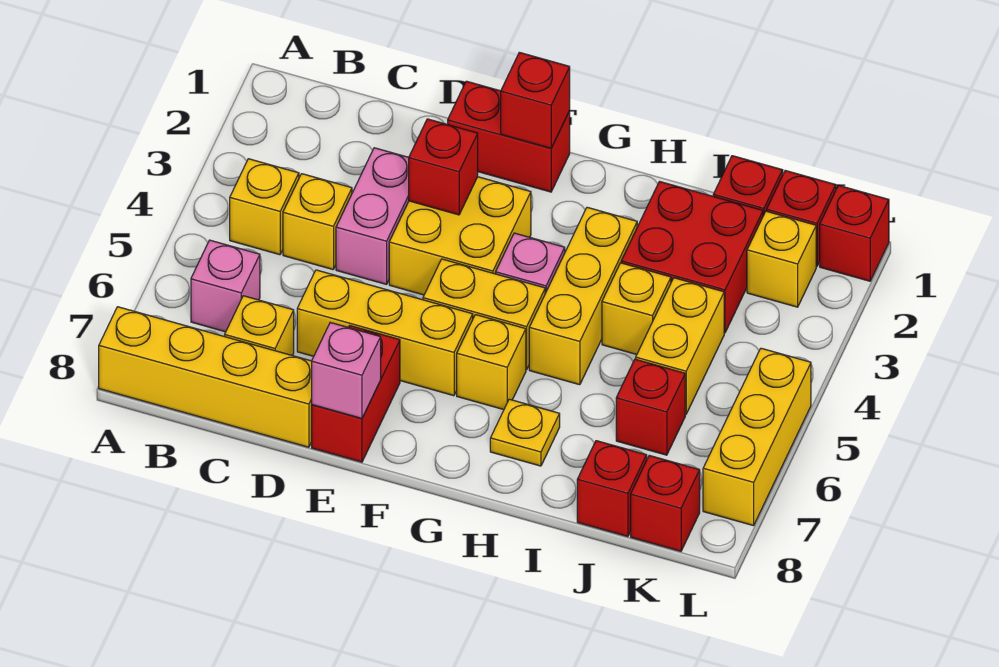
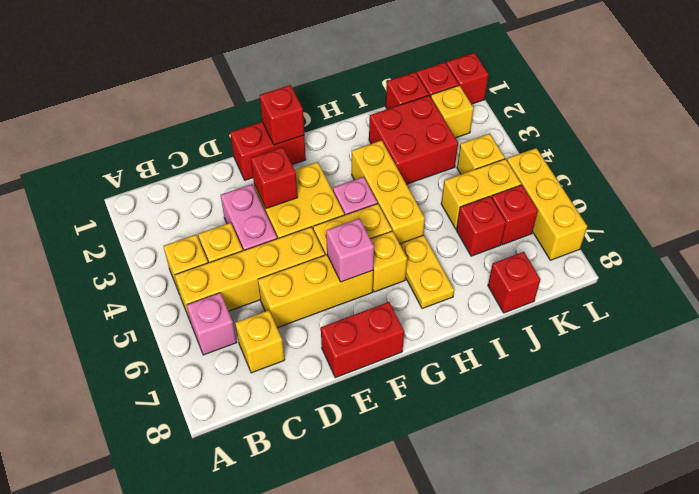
yellow 1x4 brick [99,307,312,447] -> yellow 1x4 brick moved to [175,227,325,322]
red 1x2 brick [312,326,400,462] -> red 1x2 brick turned to [321,302,404,378]
pink 1x1 brick [312,323,381,418] -> pink 1x1 brick moved to [326,218,374,282]
yellow 1x1 plate [490,399,560,466] -> yellow 1x2 plate [400,235,454,309]
yellow 1x1 brick [602,263,671,354] -> yellow 1x1 brick moved to [457,134,505,174]
yellow 1x2 brick [636,278,724,414] -> yellow 1x2 brick turned to [441,159,521,229]
red 1x1 brick [631,456,700,551] -> red 1x1 brick moved to [491,185,538,244]

